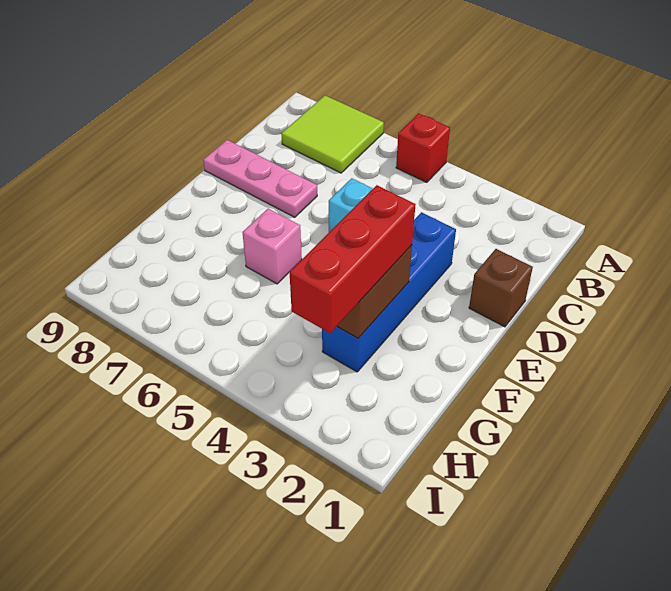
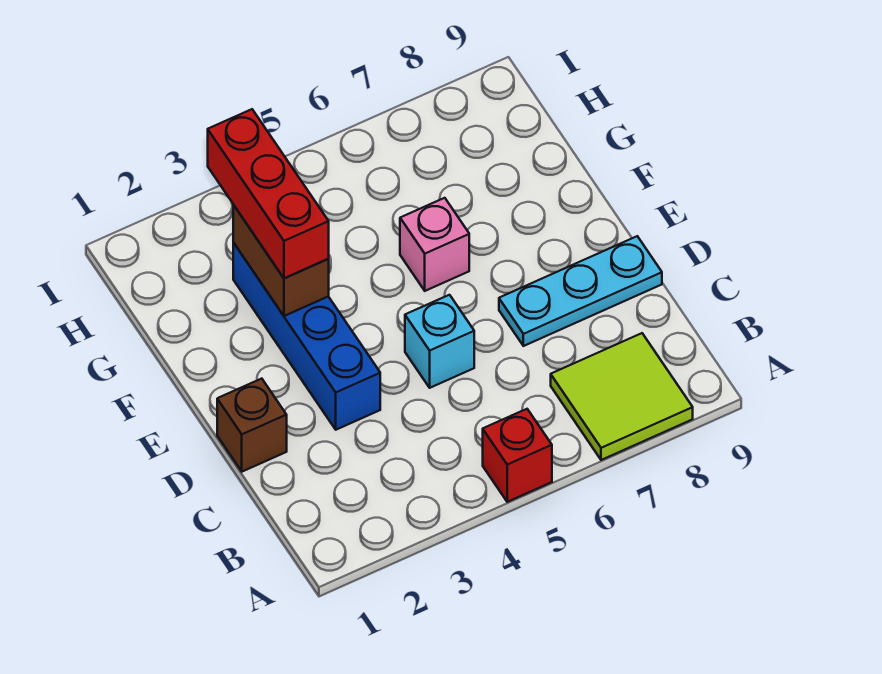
pink 1x3 plate [203,140,317,217] -> cyan 1x3 plate [499,236,662,346]

